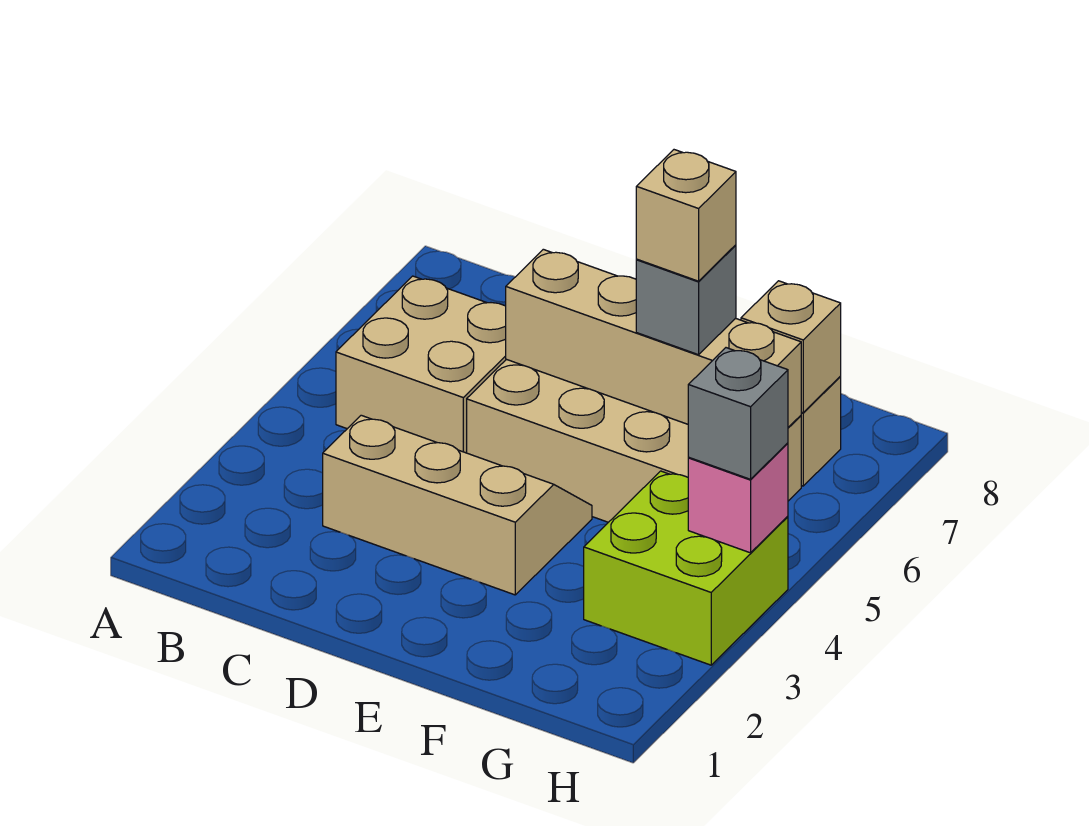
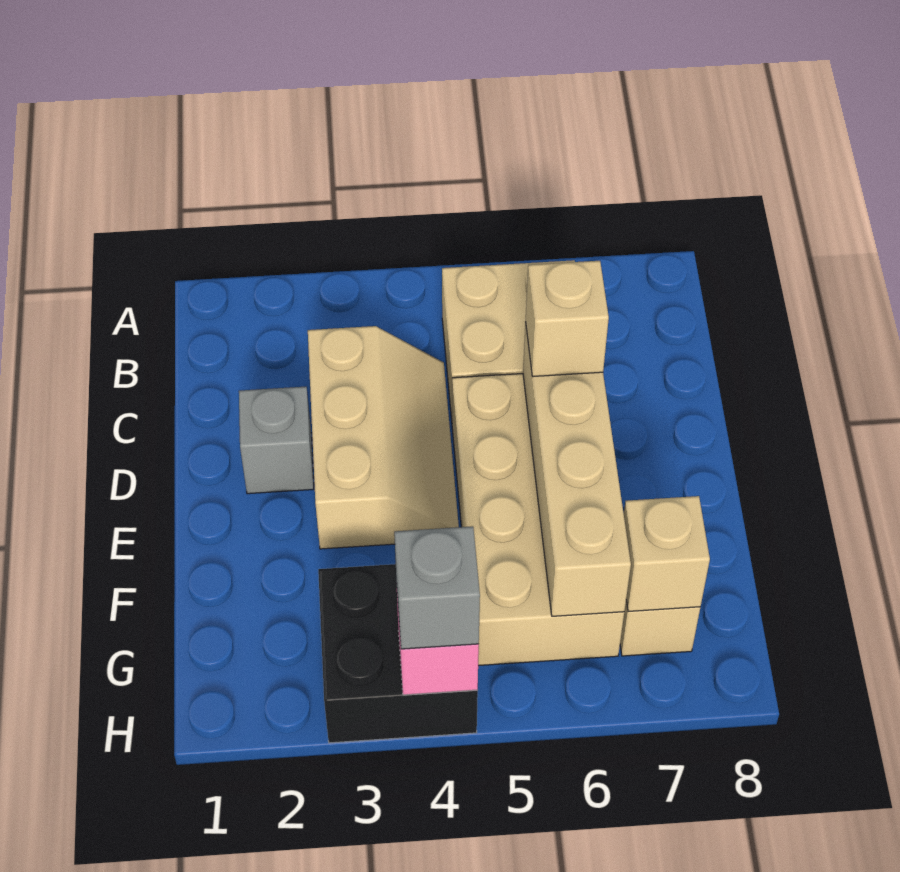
grey 1x1 brick [636,245,736,355] -> grey 1x1 brick moved to [239,387,314,494]
tan 1x1 brick [636,150,736,281] -> tan 1x1 brick moved to [526,261,609,377]
lime 2x2 brick [584,471,788,665] -> black 2x2 brick [318,564,478,743]

